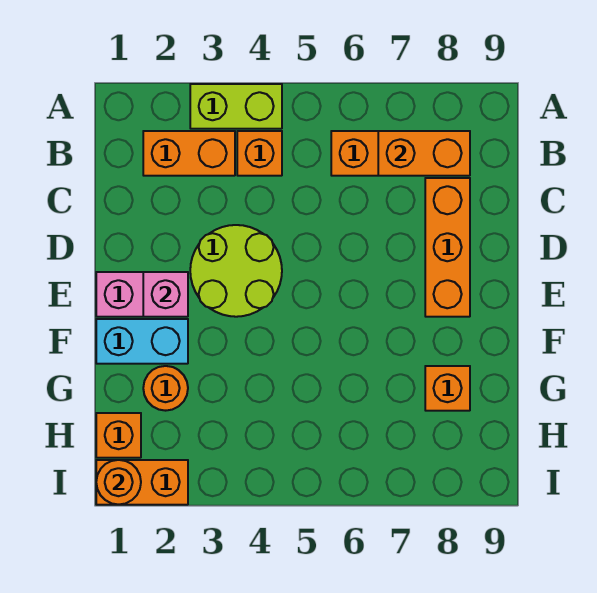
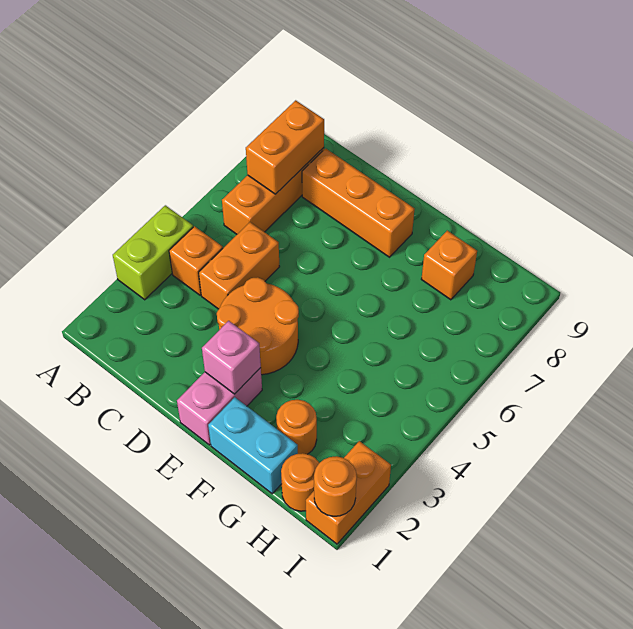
orange 1x2 brick [143,131,235,176] -> orange 1x2 brick moved to [199,222,280,309]
lime 2x2 round brick [190,225,282,317] -> orange 2x2 round brick [217,277,299,375]
cyan 1x2 brick [96,319,188,364] -> cyan 1x2 brick turned to [208,397,298,494]
orange 1x1 brick [96,413,141,458] -> orange 1x1 round brick [281,453,319,511]

